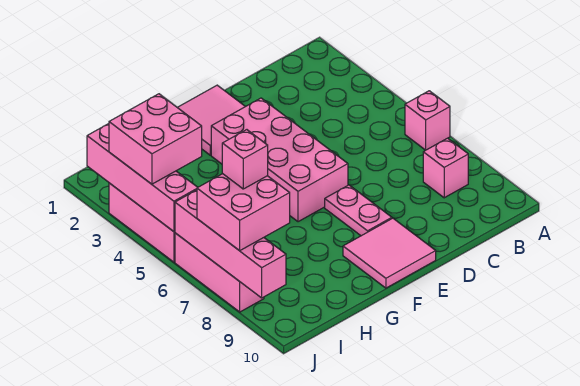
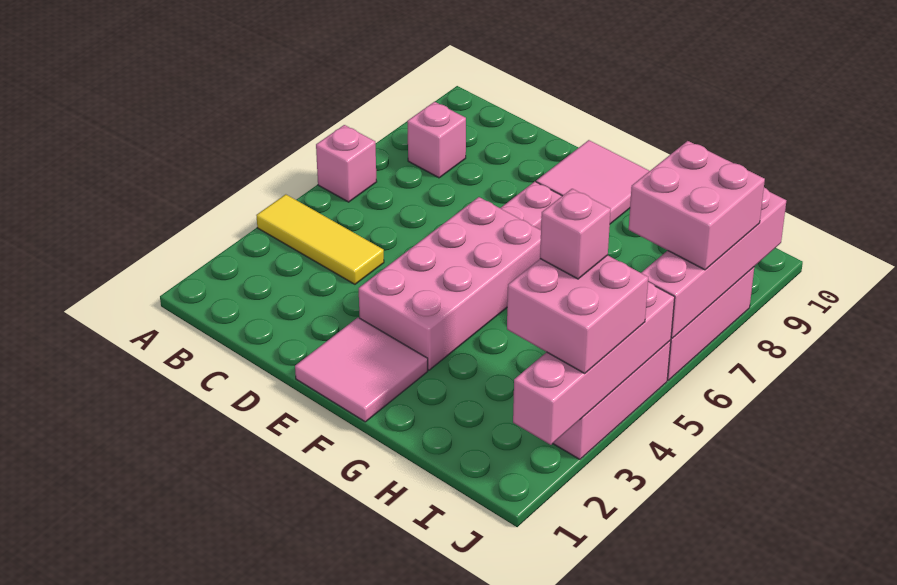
none -> yellow 1x3 tile [256,194,384,284]
pink 1x1 brick [222,130,268,189] -> pink 1x1 brick moved to [540,189,611,279]

